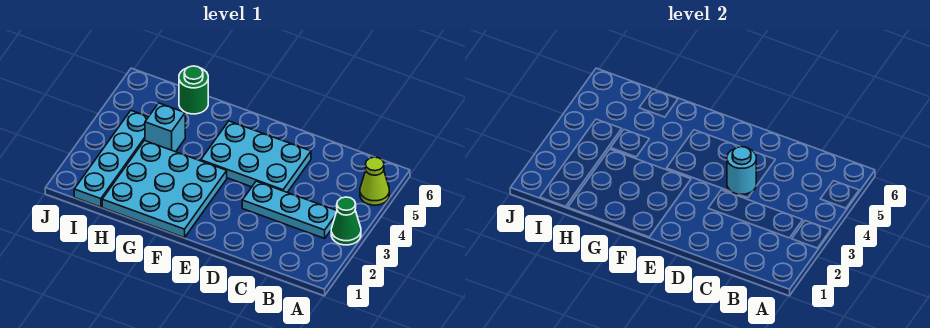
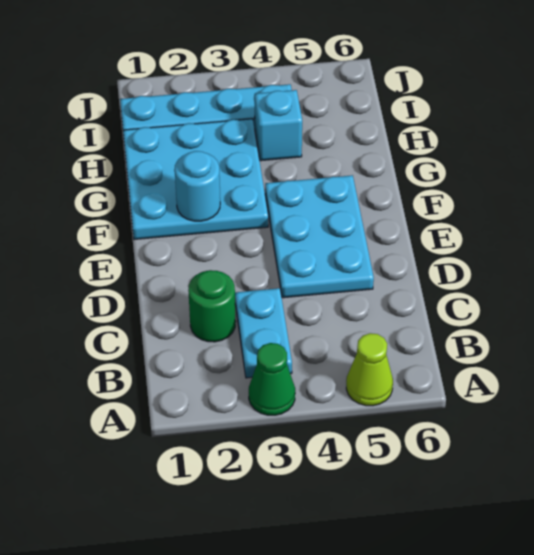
cyan 1x3 plate [242,181,337,238] -> cyan 1x2 plate [235,288,292,378]
cyan 1x1 round brick [727,147,756,195] -> cyan 1x1 round brick moved to [175,151,220,221]
green 1x1 round brick [179,66,208,114] -> green 1x1 round brick moved to [188,270,236,342]

